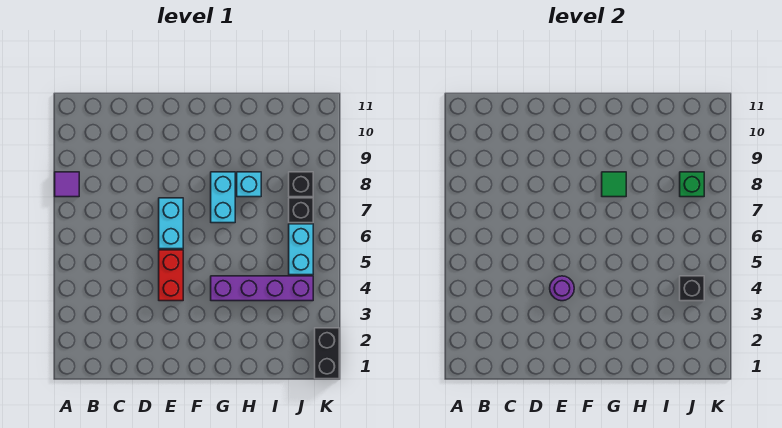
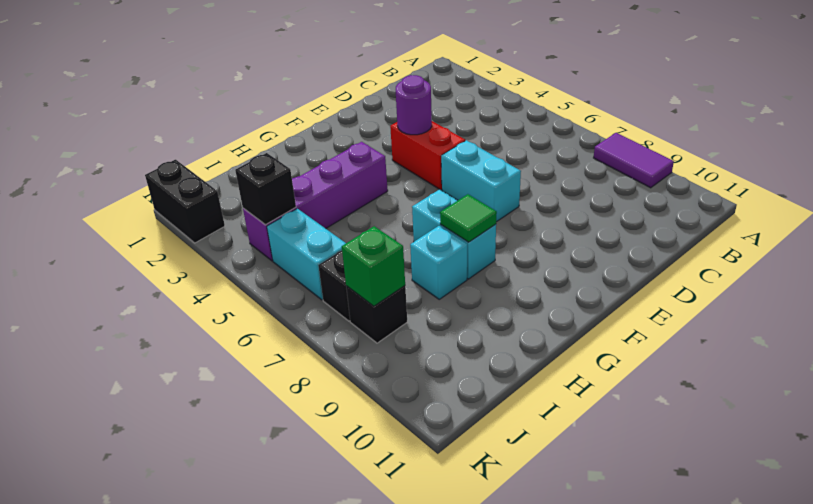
purple 1x1 tile [55,172,79,197] -> purple 1x2 tile [594,133,674,188]

